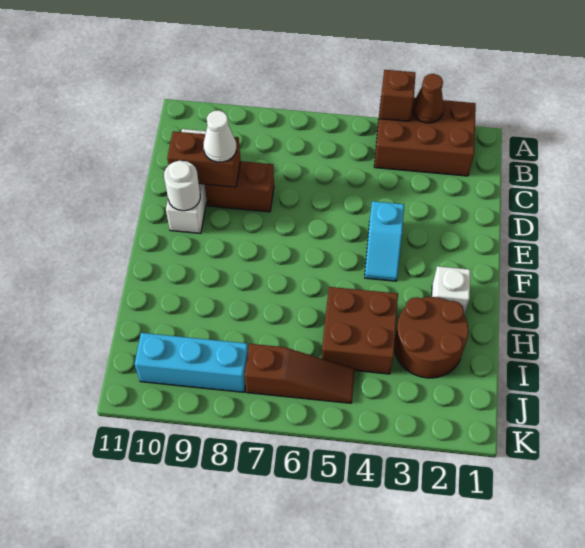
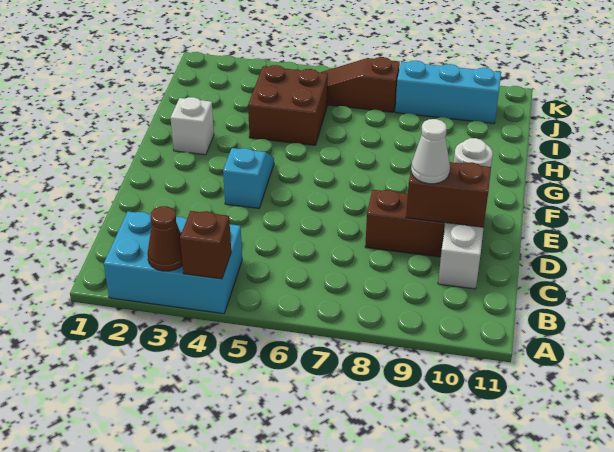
brown 2x3 brick [374,98,476,176] -> cyan 2x3 brick [104,211,242,314]
brown 2x2 round brick [394,297,469,378] -> none

